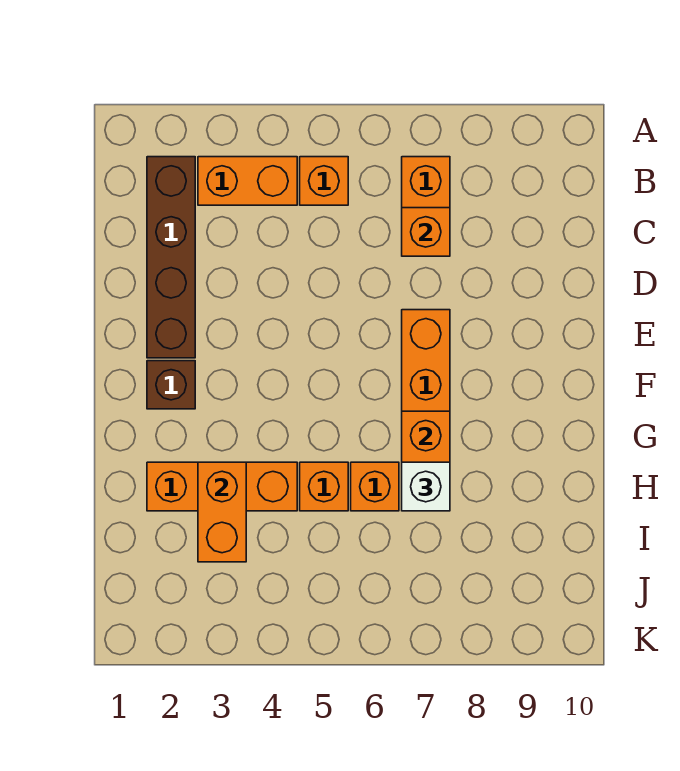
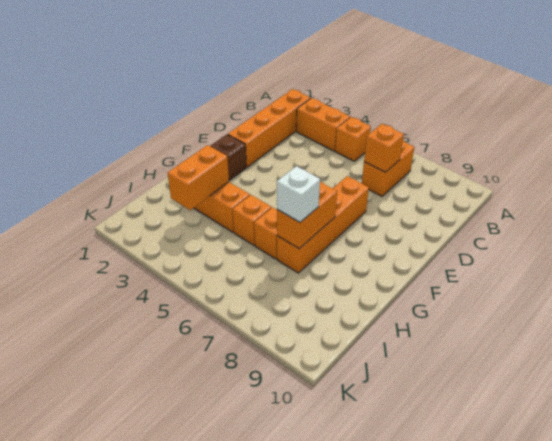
brown 1x4 brick [147,157,195,358] -> orange 1x4 brick [228,89,311,167]

